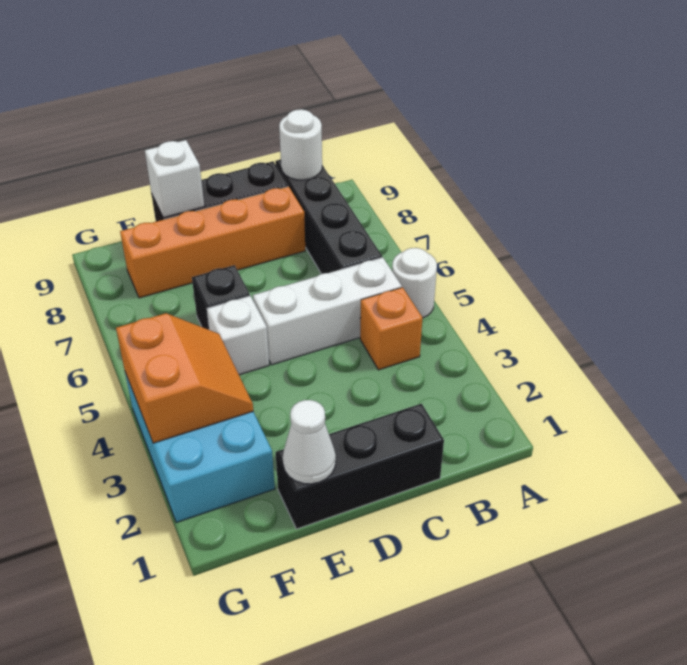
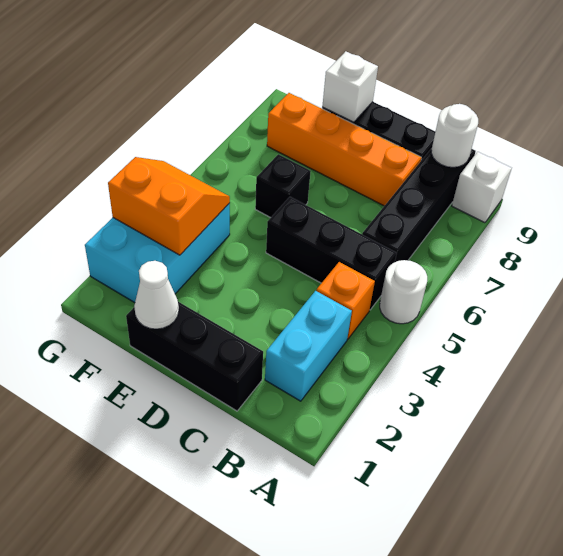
none -> cyan 1x2 brick [265,291,352,401]
white 1x3 brick [253,257,402,365] -> black 1x3 brick [266,197,397,310]
white 1x1 brick [207,296,269,375] -> white 1x1 brick moved to [452,152,512,223]
orange 2x2 slope [116,313,253,443] -> orange 2x2 slope turned to [108,157,230,255]

